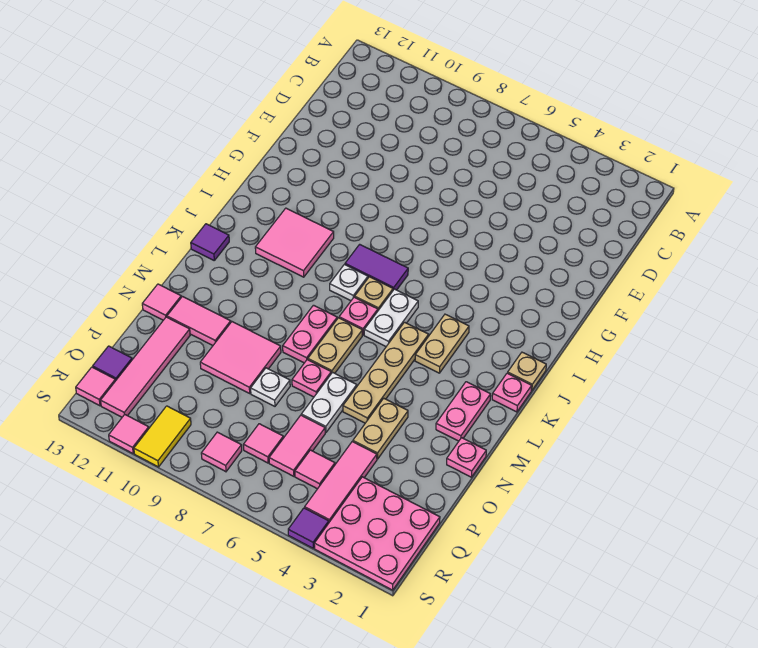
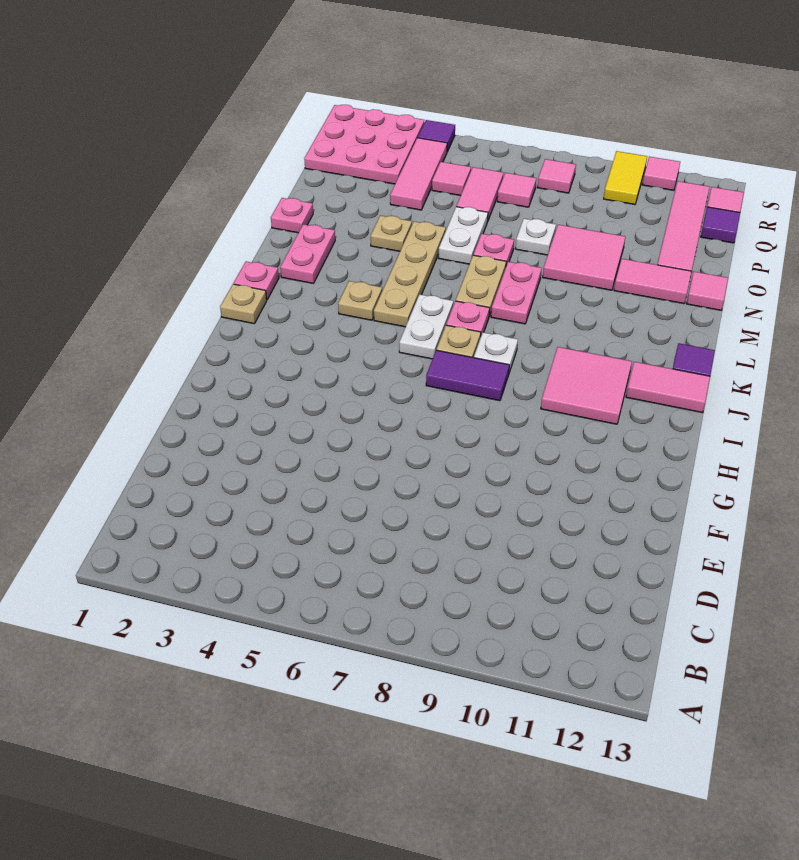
tan 1x2 plate [415,314,469,373] -> tan 1x1 plate [338,281,382,320]
none -> pink 1x2 tile [626,362,710,413]
tan 1x2 plate [353,398,408,459] -> tan 1x1 plate [371,215,412,251]

